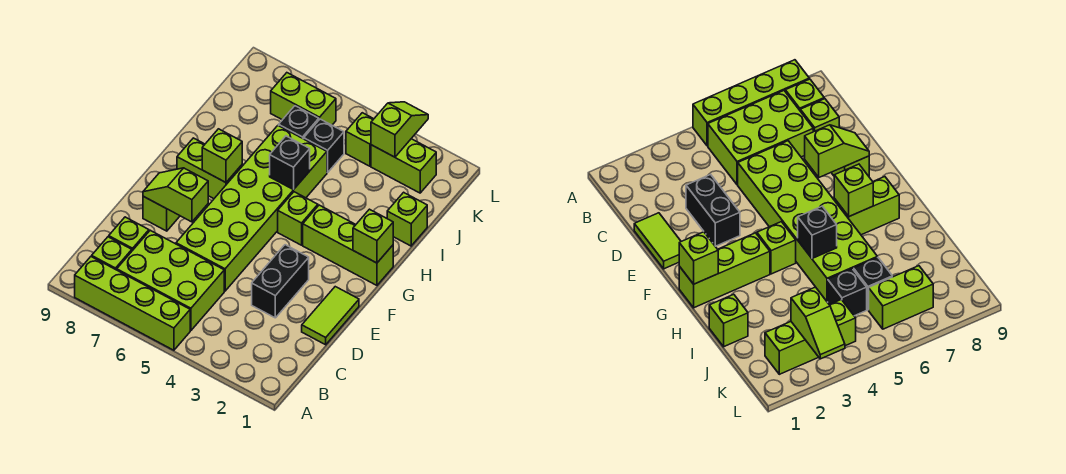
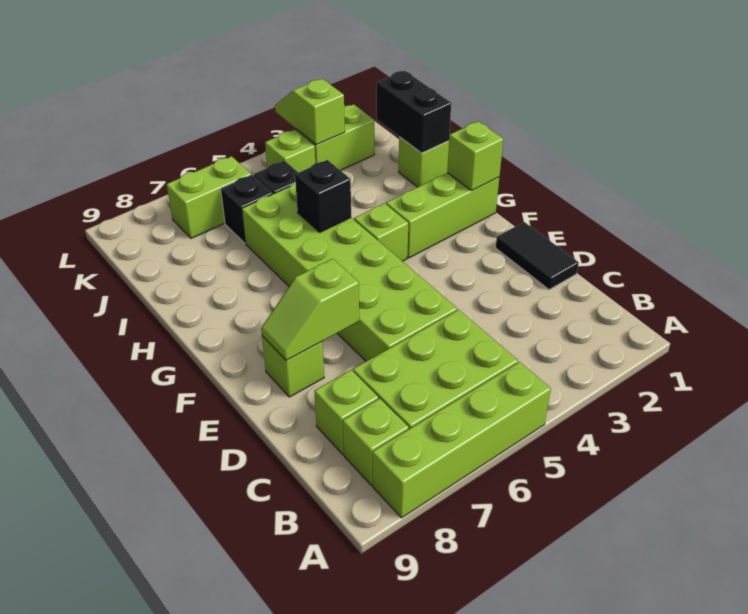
lime 1x2 tile [302,287,359,345] -> black 1x2 tile [496,222,579,290]
black 1x2 brick [252,245,309,318] -> black 1x2 brick moved to [377,71,451,153]
lime 1x2 brick [177,138,242,199] -> none
lime 1x1 brick [202,129,242,182] -> none

